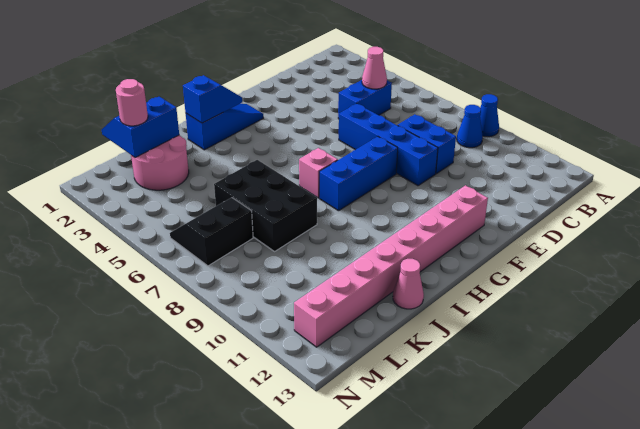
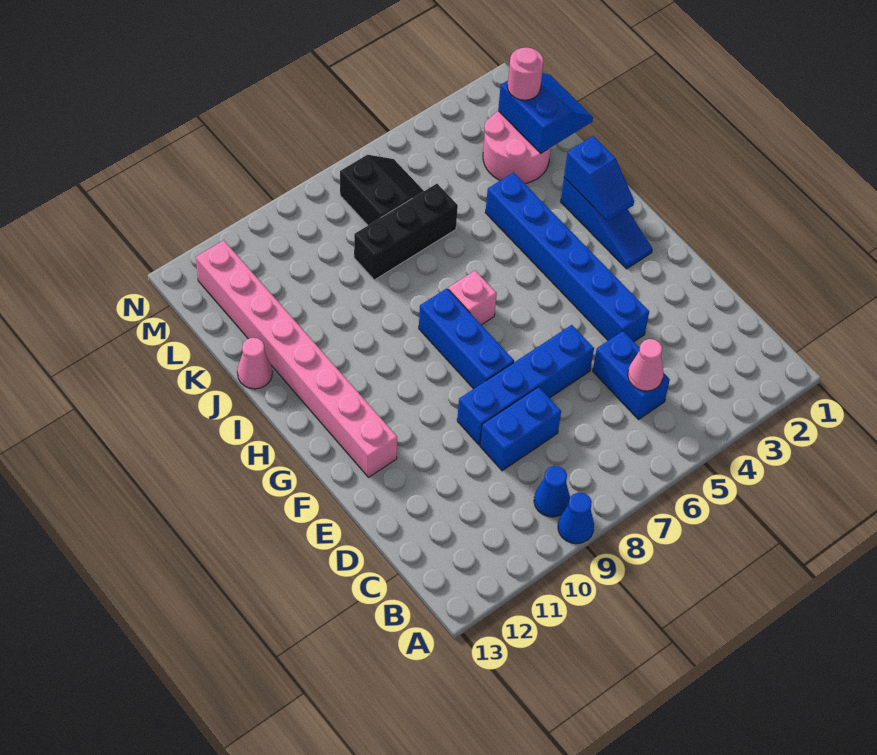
none -> blue 1x6 brick [485,173,649,342]
black 2x3 brick [214,160,317,251] -> black 1x3 brick [354,184,458,280]

